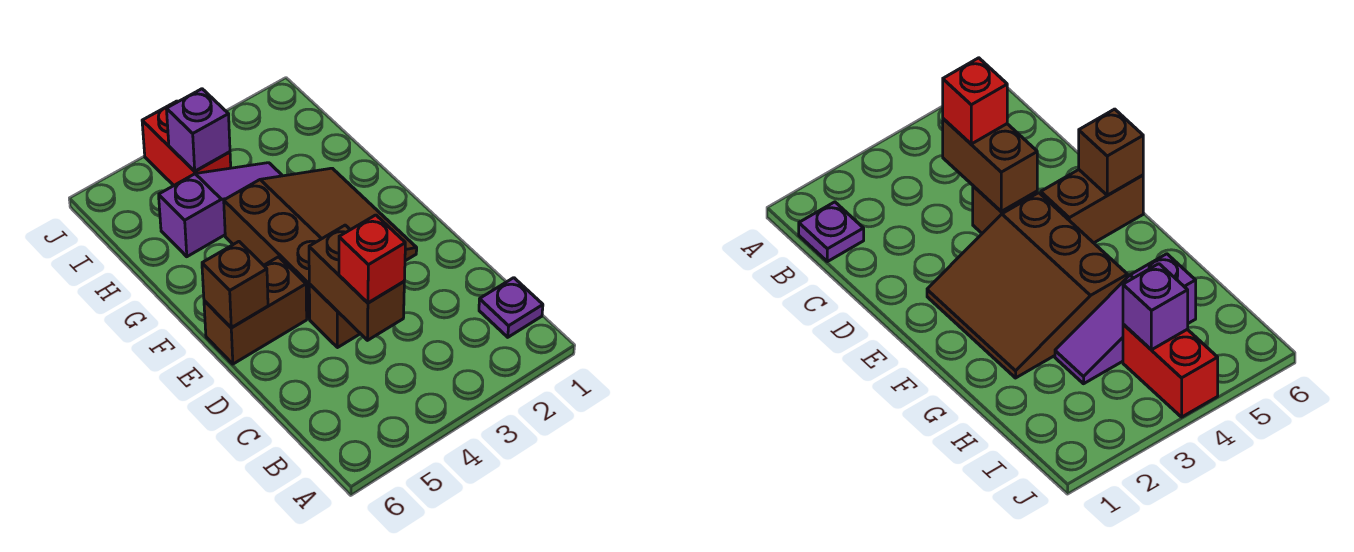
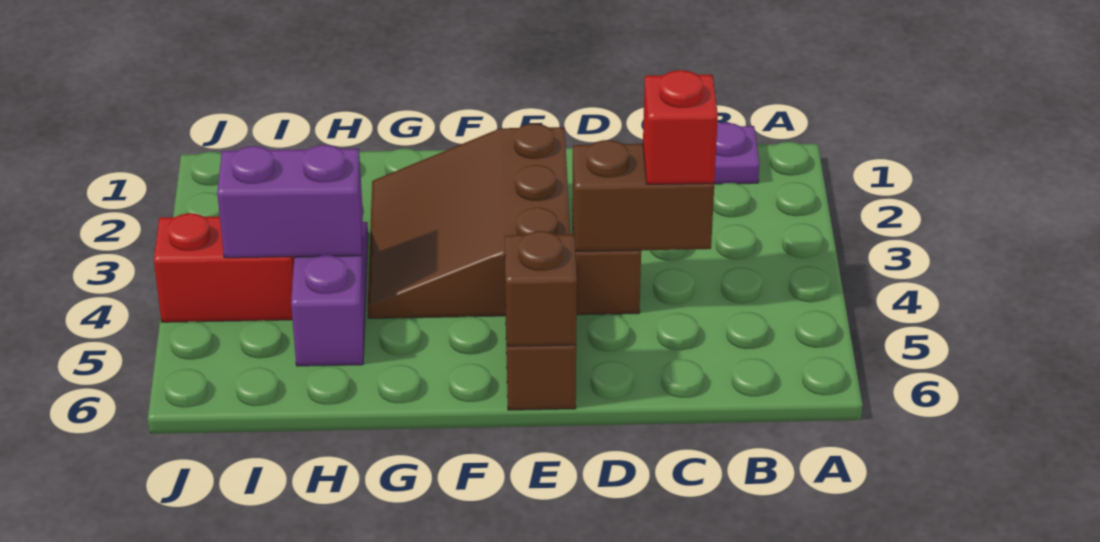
brown 3x3 slope [224,168,417,319] -> brown 3x3 slope turned to [368,124,570,318]
purple 1x1 brick [167,89,230,171] -> purple 1x2 brick [217,145,363,258]

